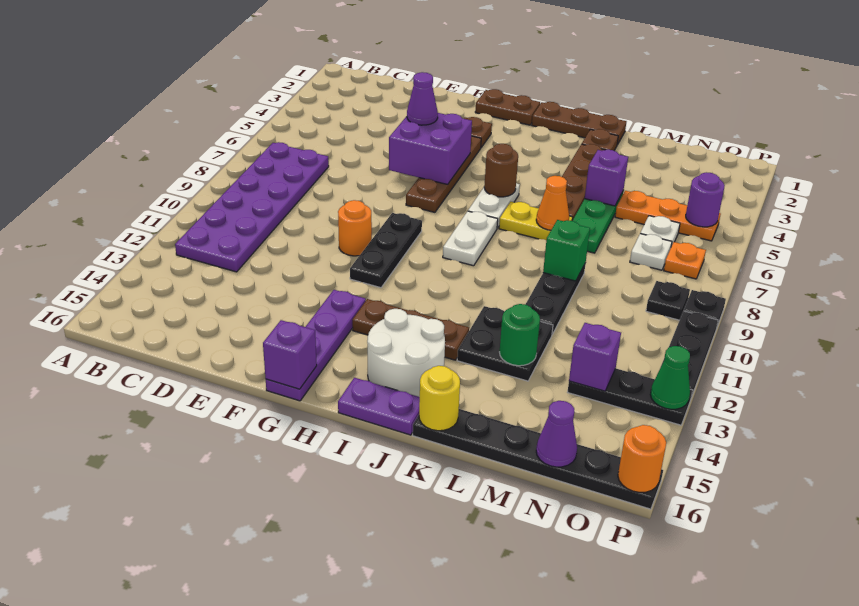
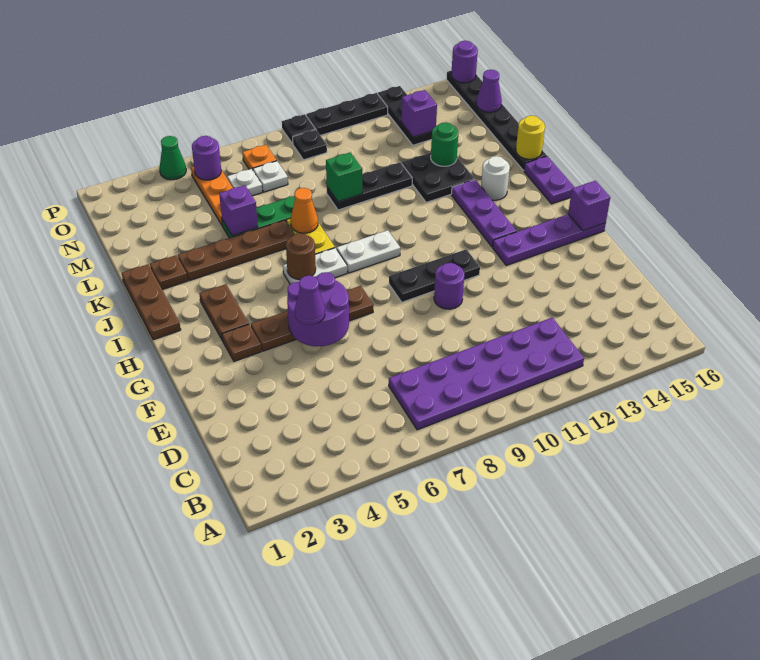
purple 2x2 brick [389,113,472,184] -> purple 2x2 round brick [287,272,349,346]
orange 1x1 round brick [338,200,372,256] -> purple 1x1 round brick [434,263,464,309]
brown 1x2 plate [475,89,540,125] -> brown 1x2 plate moved to [199,284,249,340]
brown 1x3 plate [352,299,469,360] -> purple 1x3 plate [451,180,517,247]
white 2x2 round brick [367,309,445,397] -> white 1x1 round brick [481,156,510,200]
green 1x1 cone [650,346,690,409] -> green 1x1 cone moved to [159,136,186,180]
orange 1x1 round brick [618,425,666,492] -> purple 1x1 round brick [451,41,478,83]

